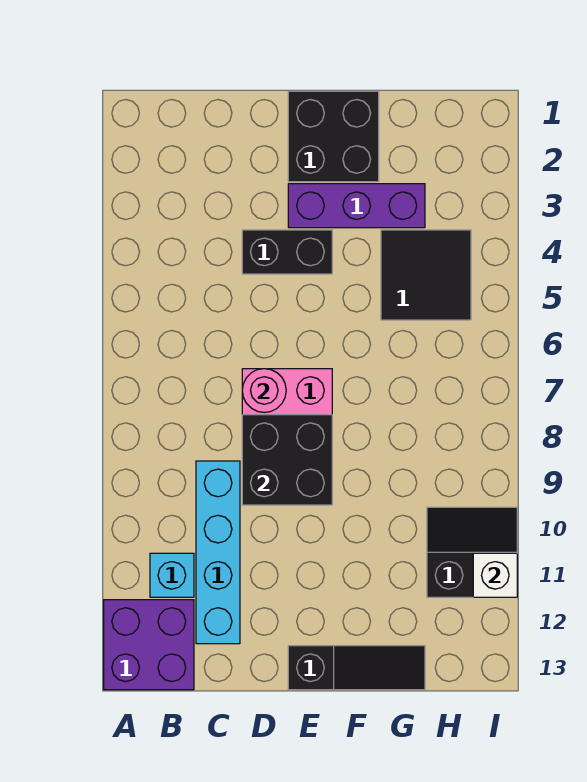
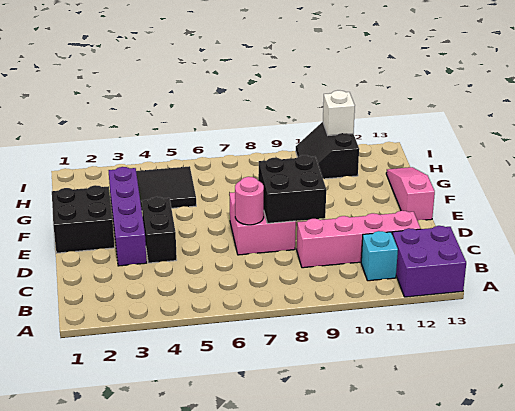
cyan 1x4 brick [196,461,240,644] -> pink 1x4 brick [297,211,421,268]
purple 1x3 brick [288,184,425,228] -> purple 1x4 brick [109,167,147,266]
black 1x3 slope [288,646,425,690] -> pink 1x3 slope [386,167,435,221]

